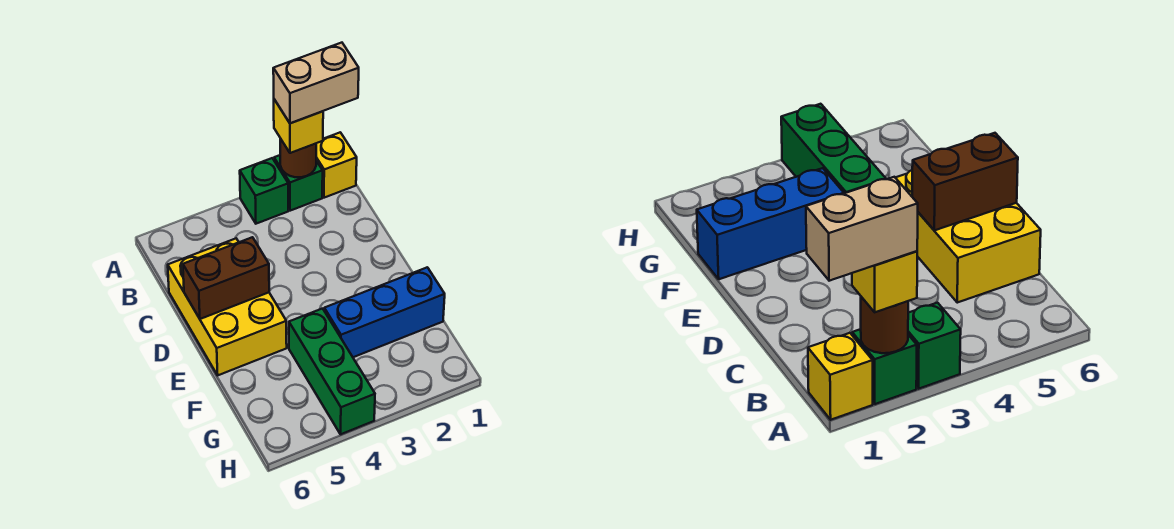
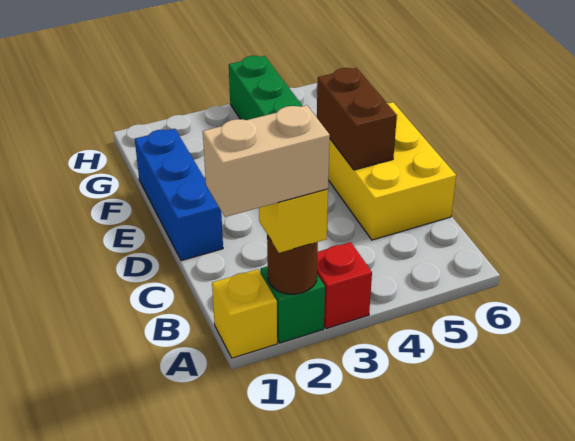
green 1x1 brick [240,158,288,224] -> red 1x1 brick [317,242,372,329]
brown 1x2 brick [183,237,269,319] -> brown 1x2 brick turned to [317,68,397,170]
blue 1x3 brick [324,267,445,357] -> blue 1x3 brick turned to [135,129,223,261]

